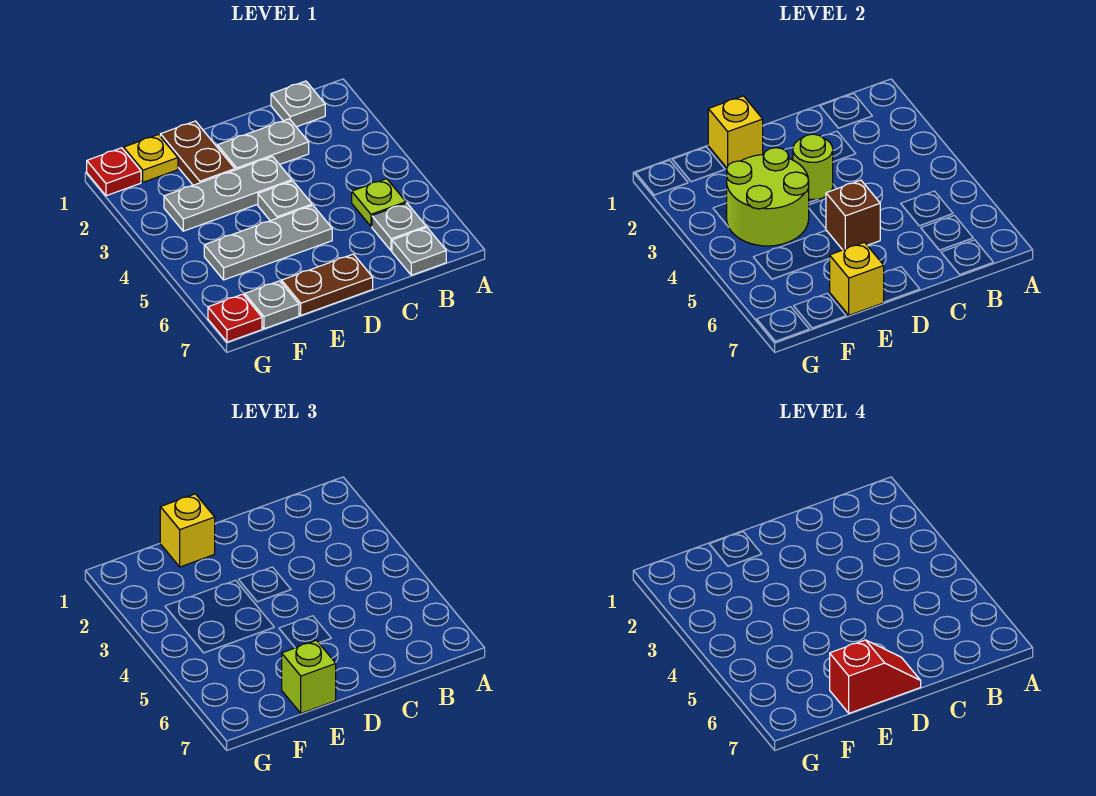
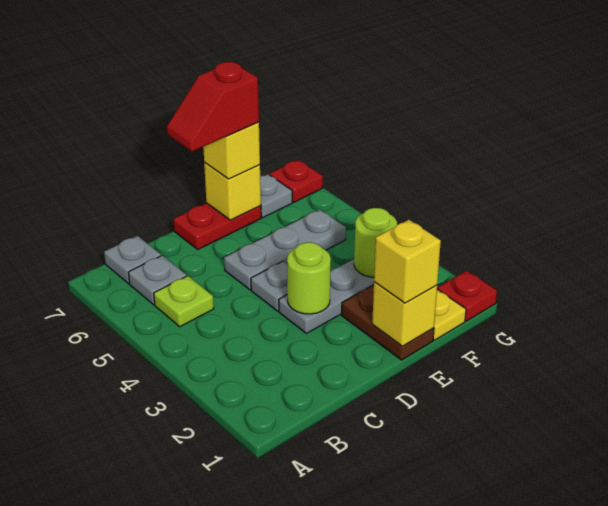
grey 1x1 plate [271,81,325,127] -> none
grey 1x2 plate [217,119,309,170] -> none
brown 1x1 brick [826,180,880,250] -> none
brown 1x2 plate [282,254,373,315] -> red 1x2 plate [173,203,261,249]
lime 2x2 round brick [727,148,809,246] -> lime 1x1 round brick [354,208,397,277]
lime 1x1 brick [282,640,336,713] -> yellow 1x1 brick [203,122,260,179]

